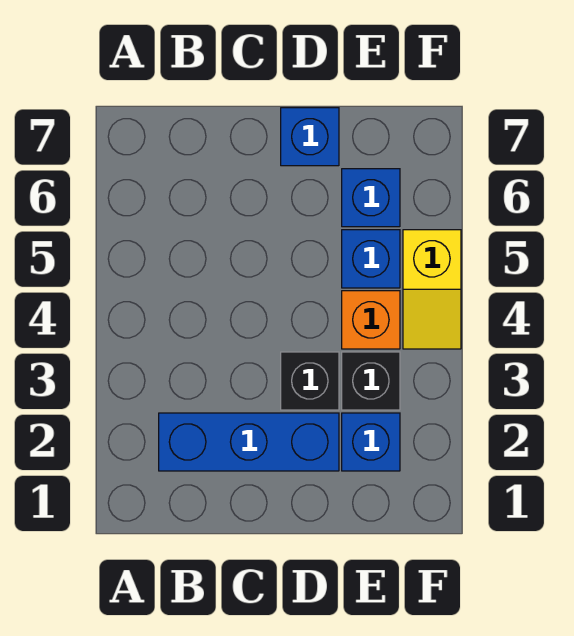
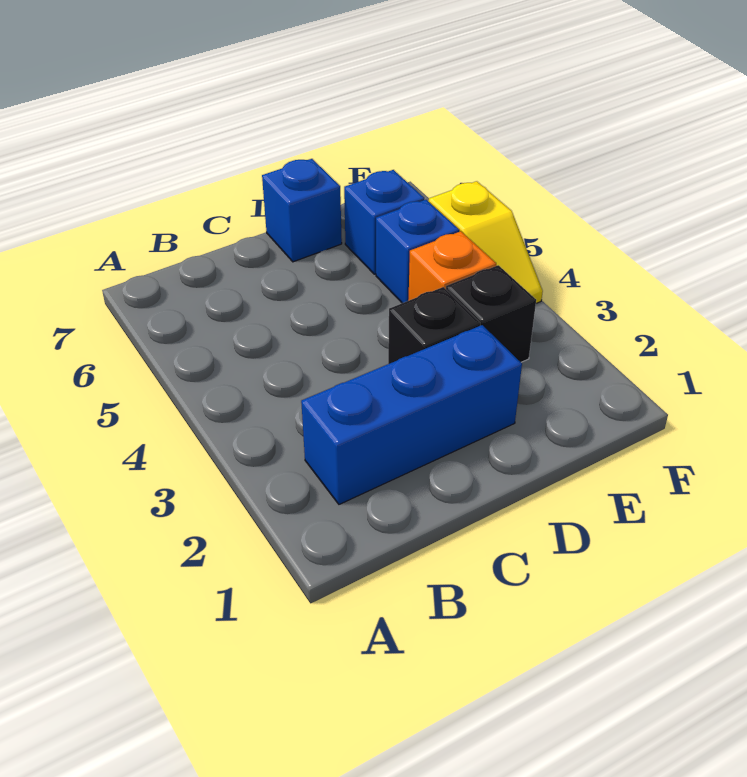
blue 1x1 brick [342,413,400,471] -> none

